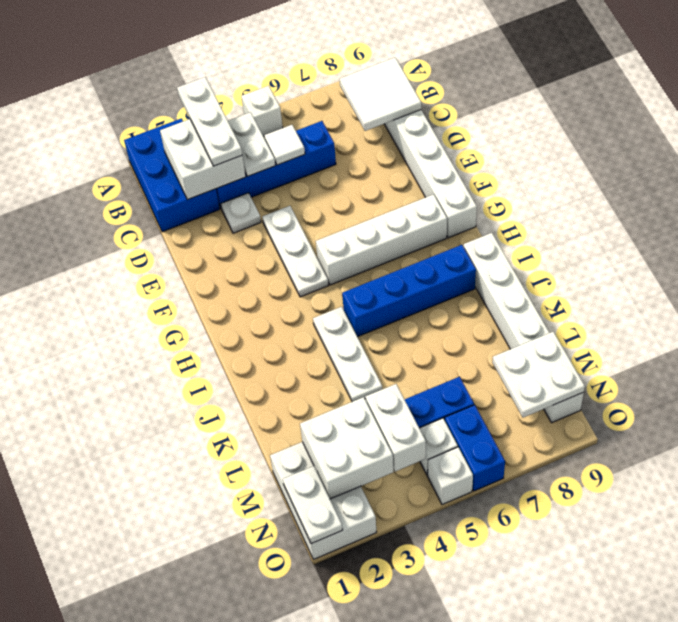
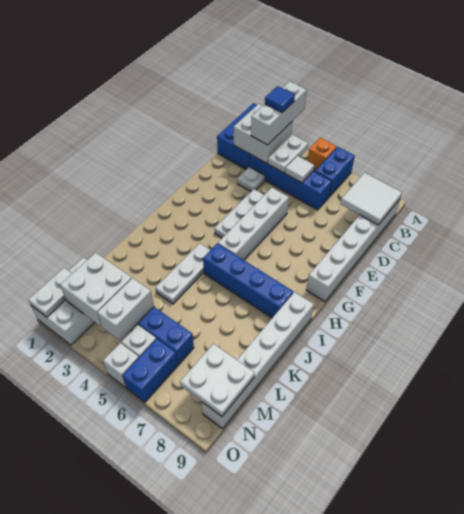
white 1x3 plate [177,77,242,166] -> white 1x3 brick [251,81,307,145]
white 1x1 brick [241,86,283,136] -> orange 1x1 brick [308,138,337,170]
none -> blue 1x2 brick [315,147,355,197]
none -> blue 1x1 tile [265,86,295,112]
white 1x4 brick [316,194,447,285] -> white 1x4 brick turned to [218,188,289,260]

